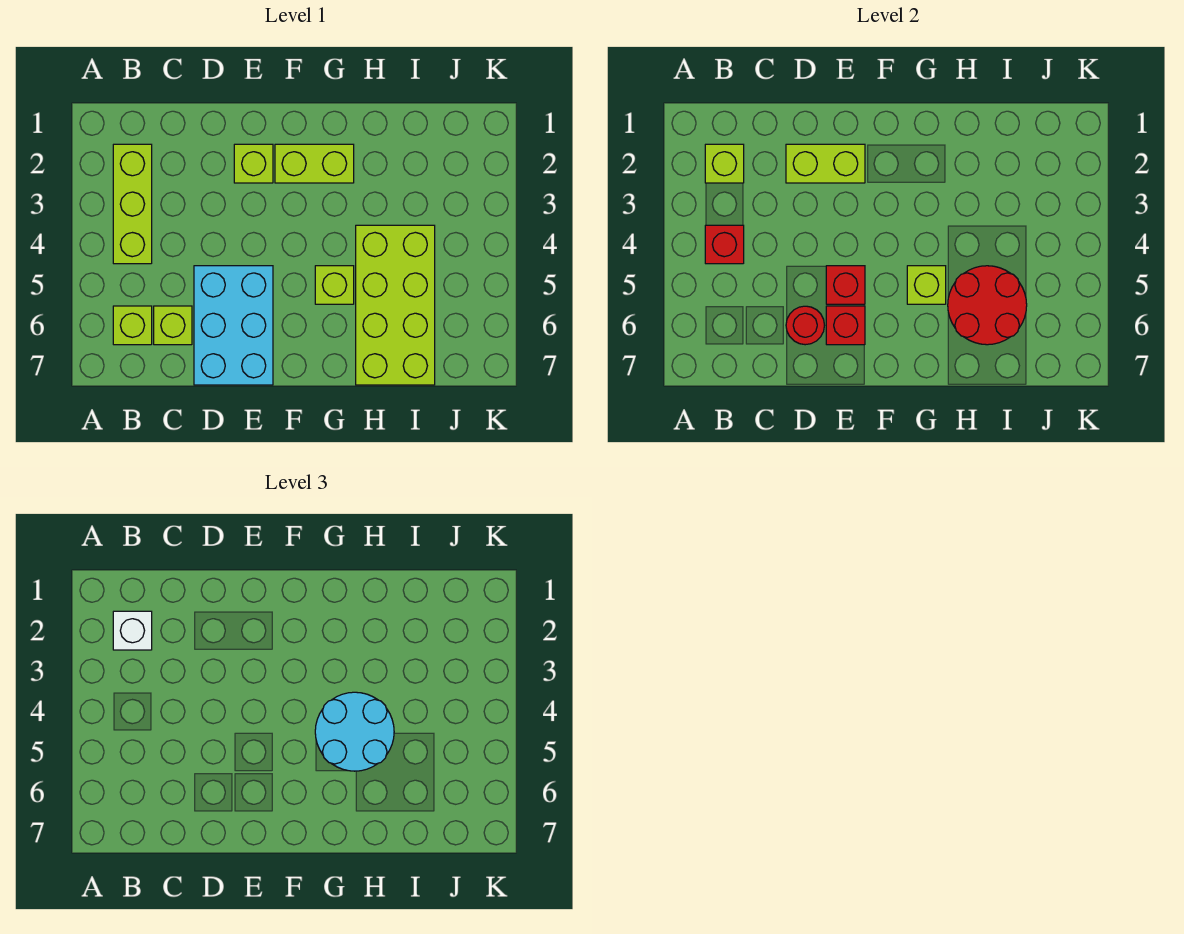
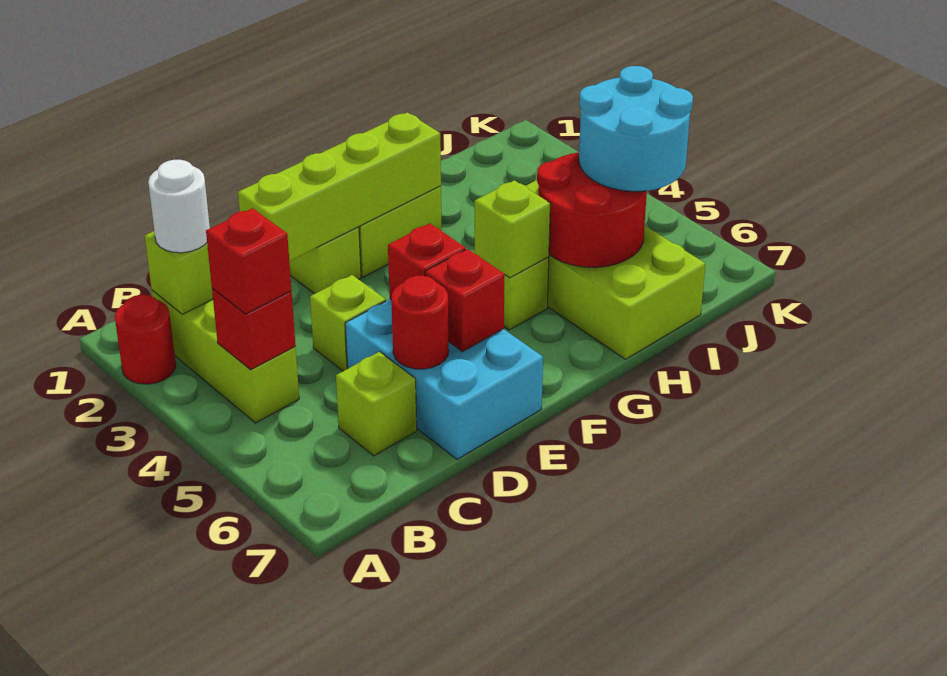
none -> red 1x1 round brick [115,295,176,384]
white 1x1 brick [113,611,152,650] -> white 1x1 round brick [148,160,210,253]
none -> red 1x1 brick [206,208,292,314]
lime 1x1 brick [113,306,152,345] -> lime 1x1 brick moved to [310,275,386,371]
lime 1x2 brick [786,144,865,183] -> lime 1x4 brick [238,112,441,261]
cyan 2x2 round brick [315,692,394,771] -> cyan 2x2 round brick moved to [579,66,693,191]

